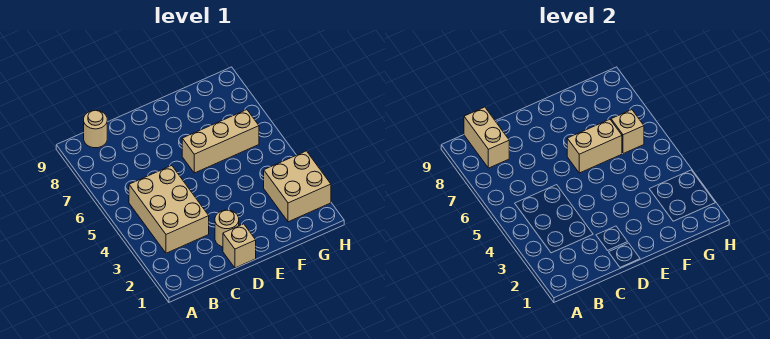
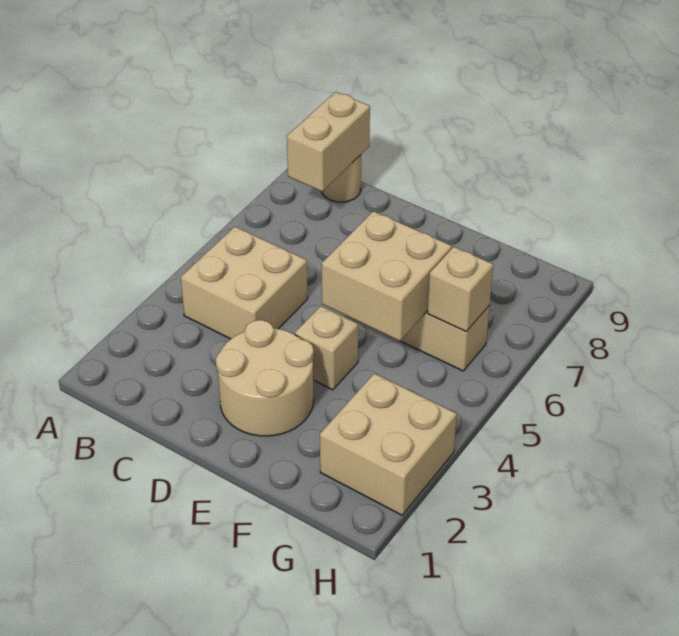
tan 2x3 brick [129,166,209,253] -> tan 2x2 brick [181,227,308,339]
tan 1x1 brick [223,224,256,268] -> tan 1x1 brick moved to [295,306,358,390]
tan 1x1 round brick [215,210,239,247] -> tan 2x2 round brick [216,320,314,436]
tan 1x2 brick [567,119,622,173] -> tan 2x2 brick [322,211,452,341]

